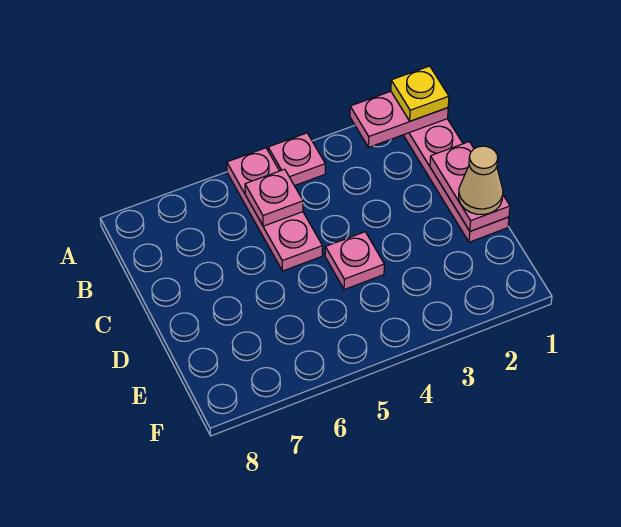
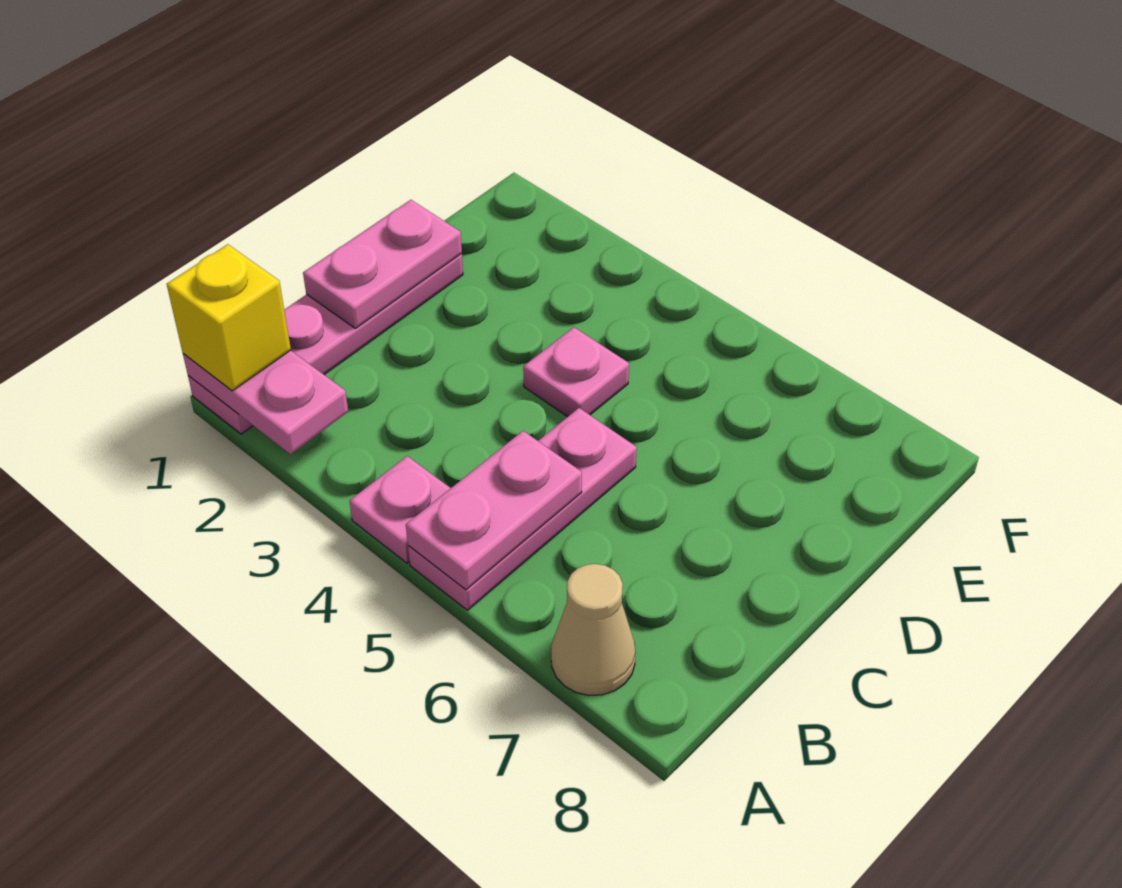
yellow 1x1 plate [391,66,449,121] -> yellow 1x1 brick [167,244,291,391]
pink 1x1 plate [245,169,303,226] -> pink 1x2 plate [406,431,582,590]
tan 1x1 cone [459,146,503,215] -> tan 1x1 cone moved to [551,564,636,695]

